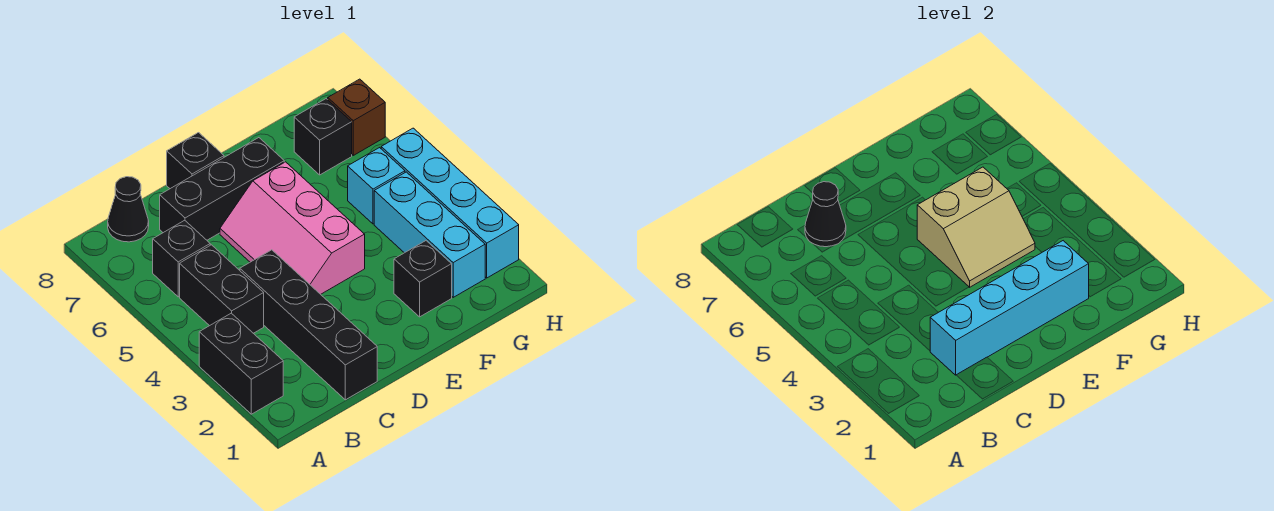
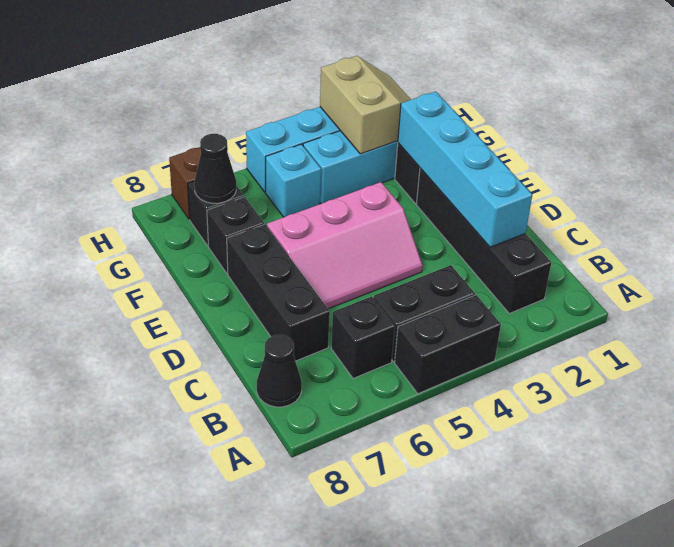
black 1x2 brick [199,313,283,414] -> black 1x2 brick moved to [395,295,501,394]
black 1x4 brick [240,250,377,400] -> black 1x4 brick turned to [416,168,551,313]
black 1x1 cone [805,182,846,247] -> black 1x1 cone moved to [194,134,236,203]
black 1x1 brick [167,133,224,189] -> black 1x1 brick moved to [207,197,264,274]
tan 2x2 slope [917,167,1035,287] -> tan 2x2 slope moved to [320,56,411,154]

